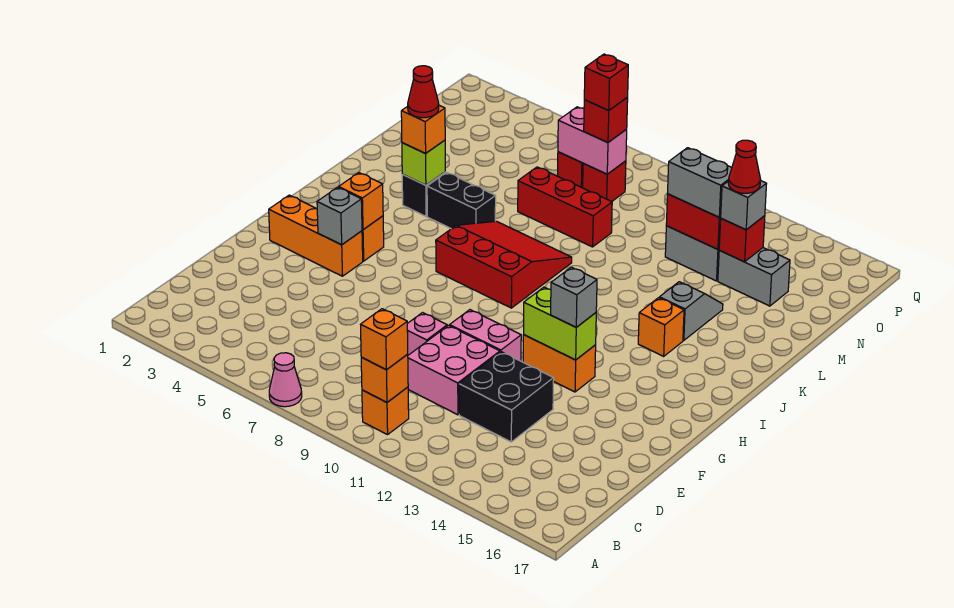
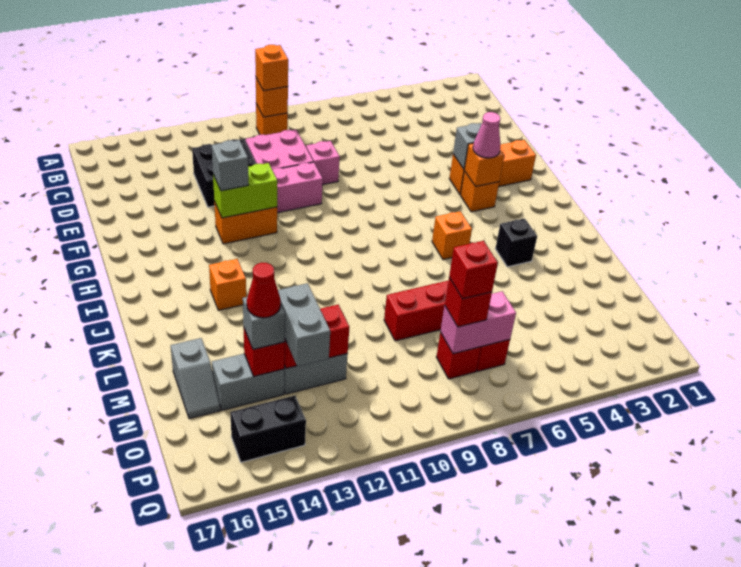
pink 1x1 cone [269,353,302,407] -> pink 1x1 cone moved to [473,112,500,158]
red 3x3 slope [436,221,572,308] -> none
lime 1x1 brick [402,140,445,185] -> none
orange 1x1 brick [401,105,445,153] -> orange 1x1 brick moved to [432,211,472,260]
red 1x1 cone [408,66,439,118] -> none
black 1x2 brick [427,172,496,229] -> black 1x2 brick moved to [230,396,306,462]
grey 1x2 slope [659,282,723,340] -> grey 1x2 slope moved to [171,338,220,419]
grey 1x2 brick [668,148,732,217] -> grey 1x2 brick turned to [278,283,330,366]

